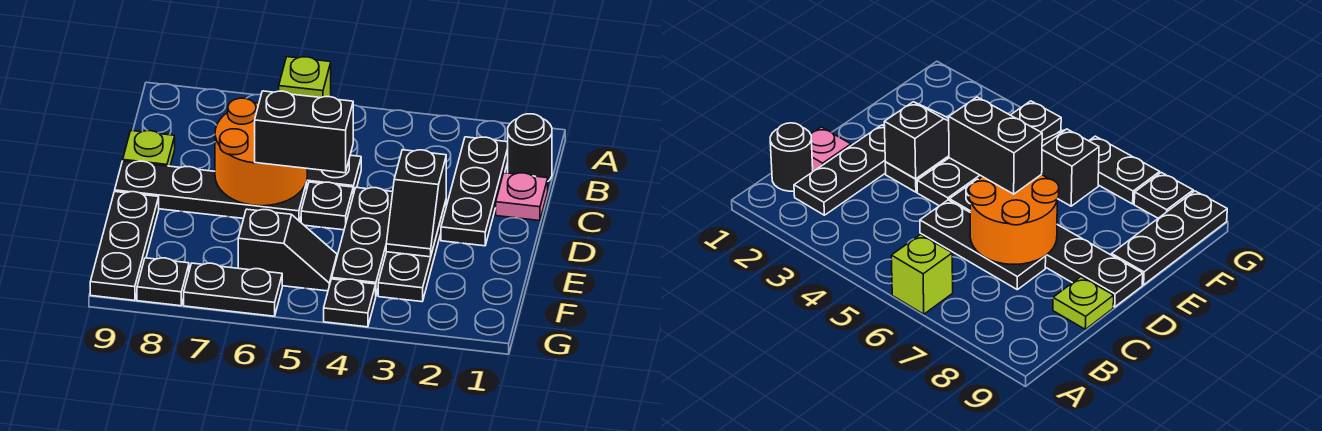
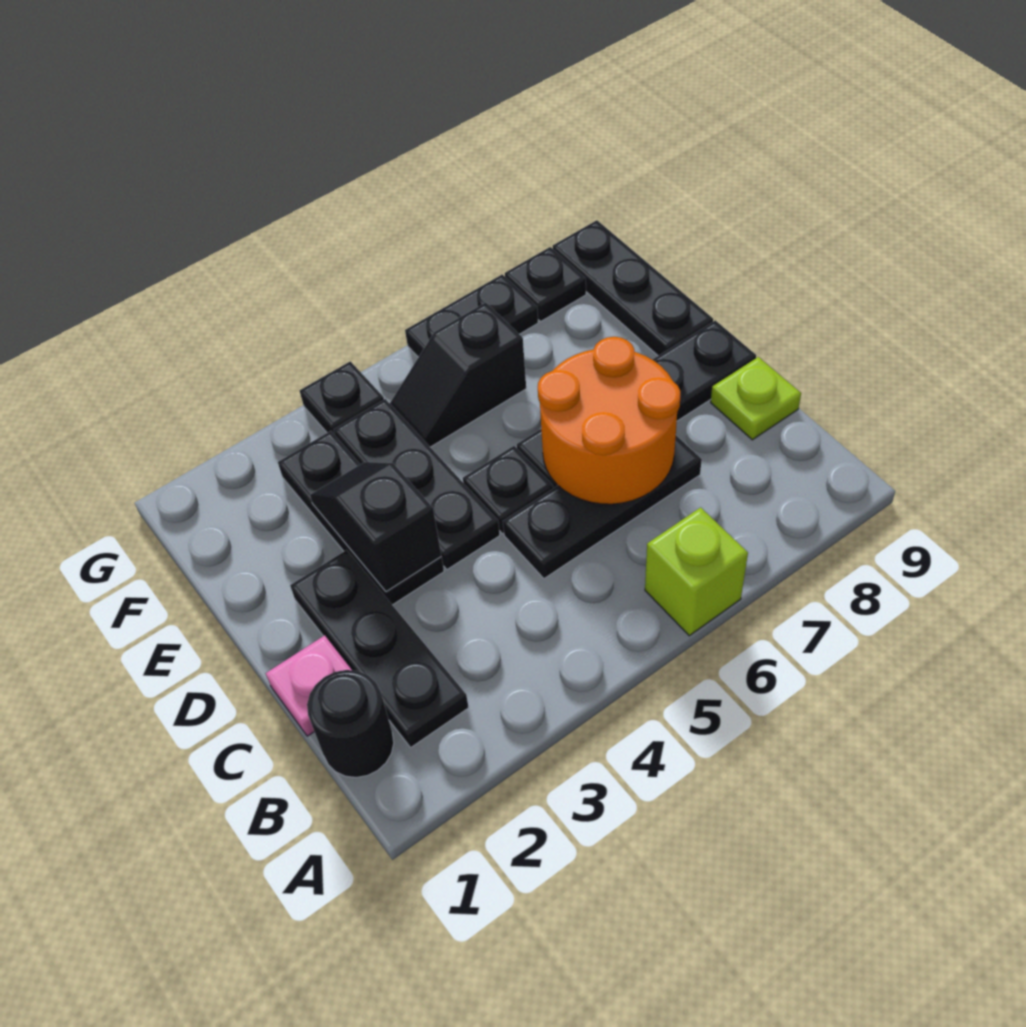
black 1x2 brick [255,91,353,173] -> none

